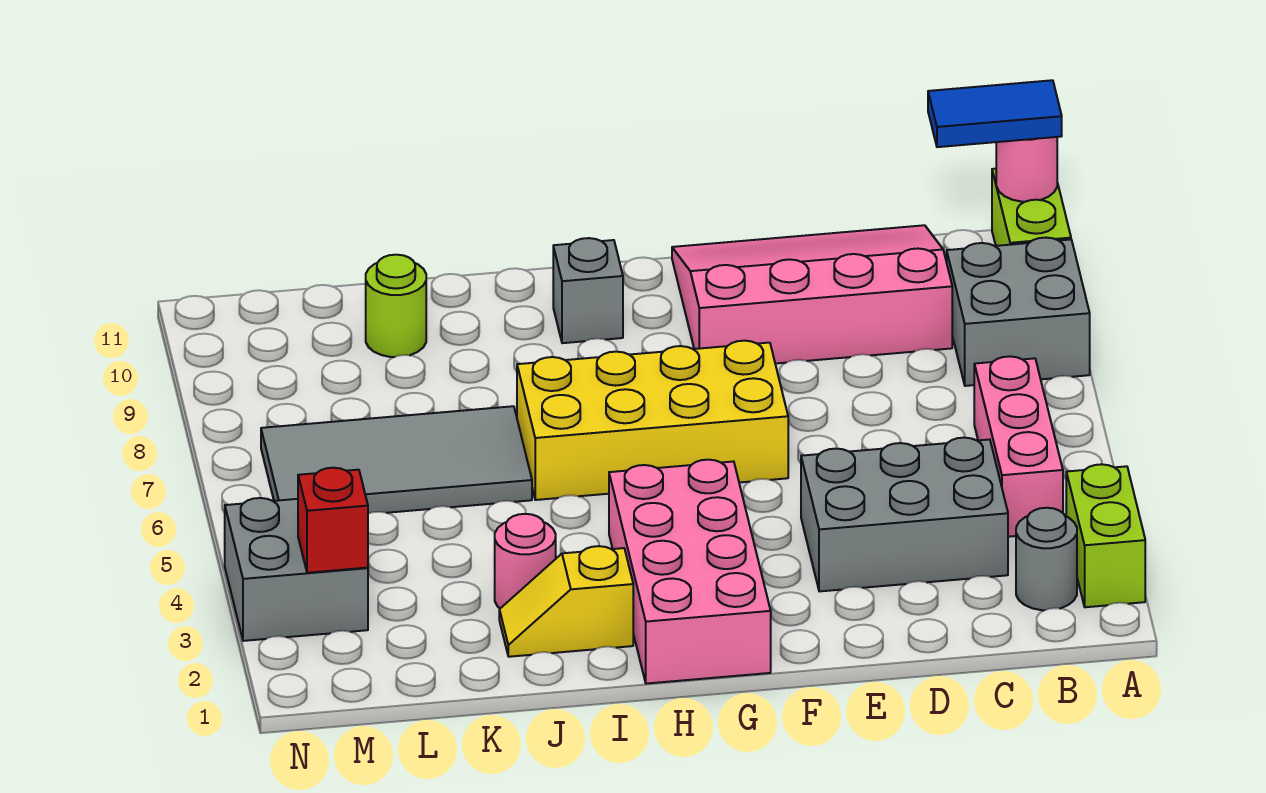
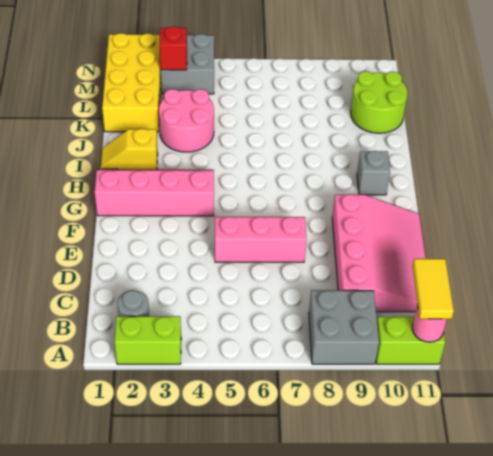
blue 1x2 tile [928,80,1062,147] -> yellow 1x2 tile [412,259,454,319]
pink 1x3 brick [974,356,1063,537] -> pink 1x3 brick moved to [215,217,307,262]
grey 2x3 brick [801,437,1008,591] -> none
yellow 2x4 brick [517,341,788,500] -> yellow 2x4 brick moved to [102,33,161,132]
pink 2x4 brick [609,460,771,684] -> pink 2x4 slope [95,169,214,216]
yellow 1x2 slope [499,546,633,657] -> yellow 1x2 slope turned to [101,129,158,169]
pink 1x1 round brick [495,514,556,608] -> pink 2x2 round brick [159,89,214,152]
grey 2x4 tile [261,406,532,514] -> none
lime 1x1 round brick [366,255,426,357] -> lime 2x2 round brick [351,71,408,133]

